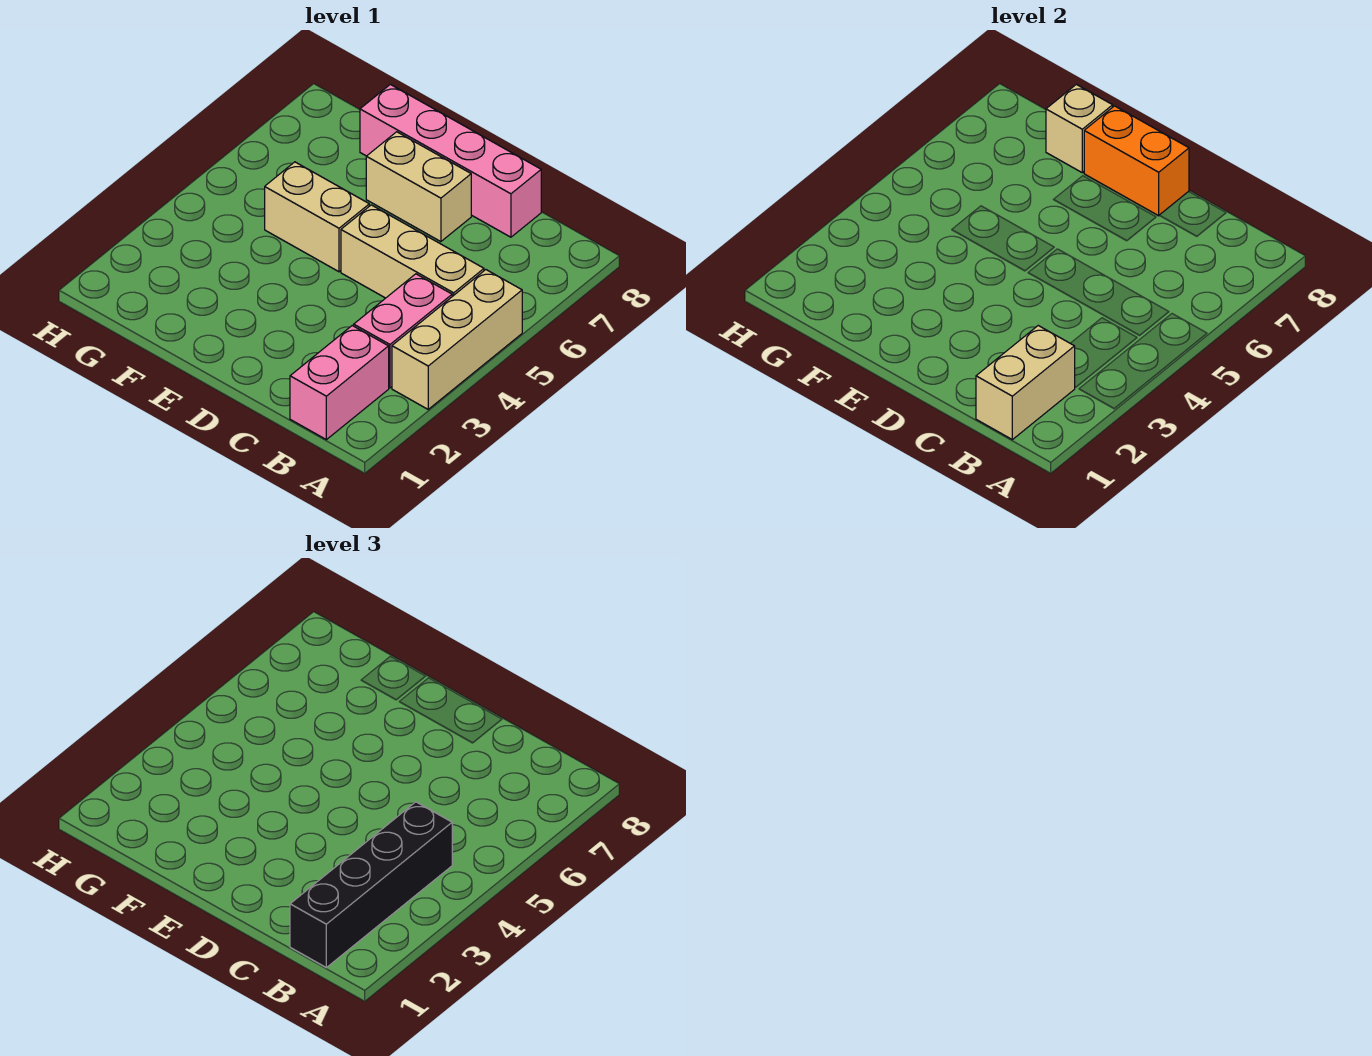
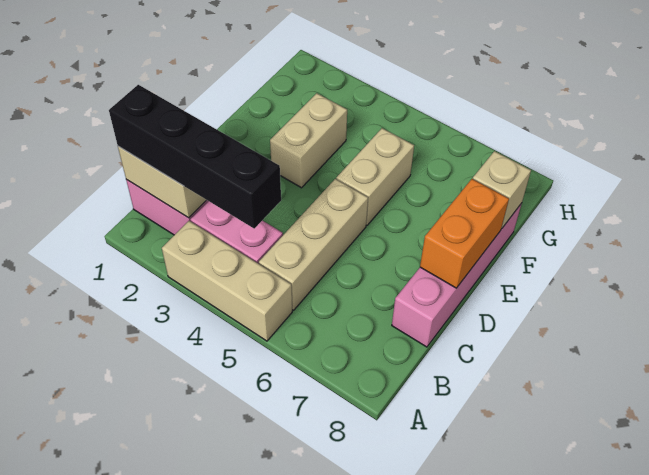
tan 1x2 brick [366,132,471,242] -> tan 1x2 brick moved to [270,93,347,188]

